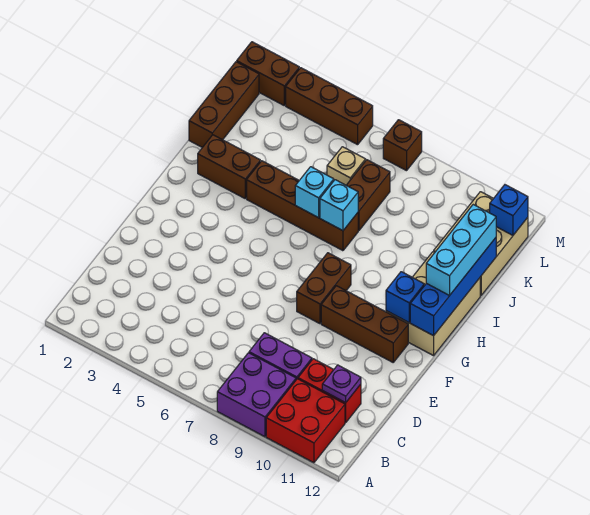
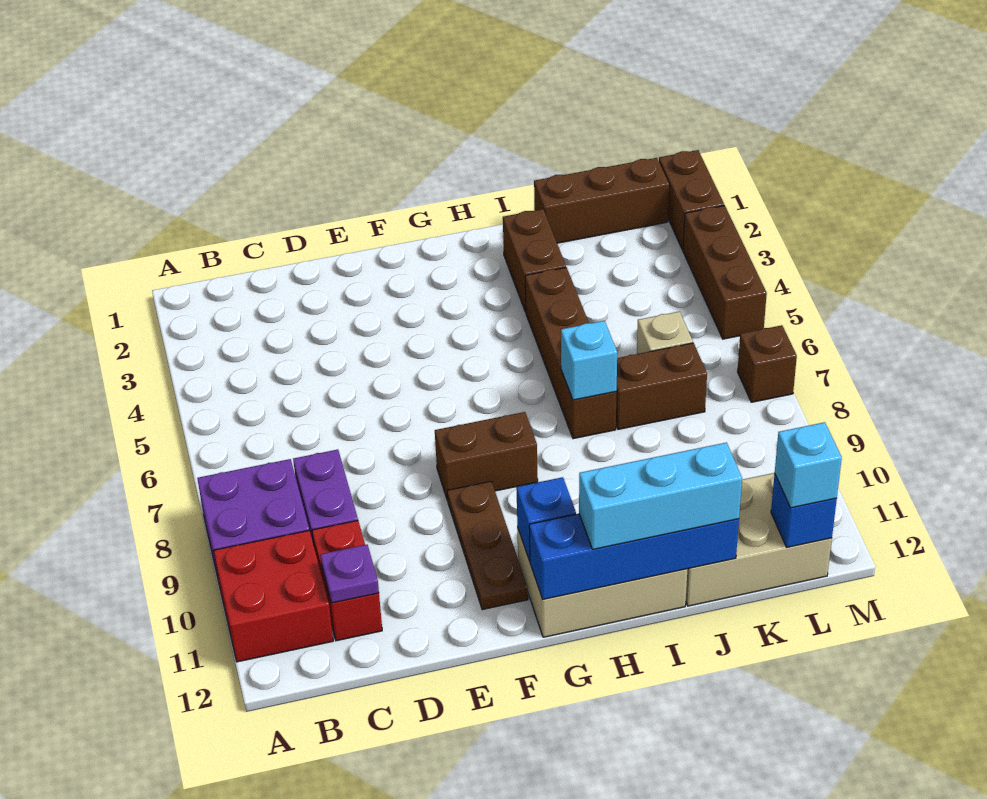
brown 1x3 brick [321,286,408,362] -> brown 1x3 plate [447,481,528,610]
cyan 1x1 brick [295,167,334,218] -> cyan 1x1 brick moved to [775,422,842,508]

